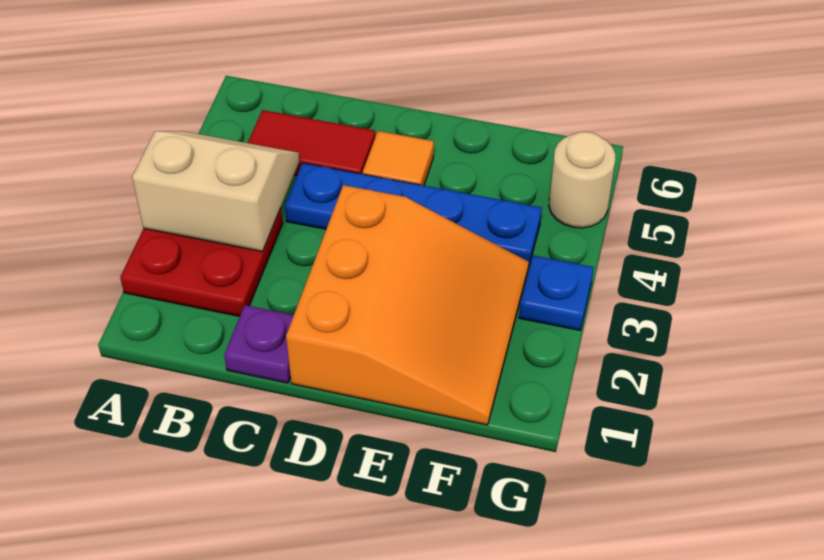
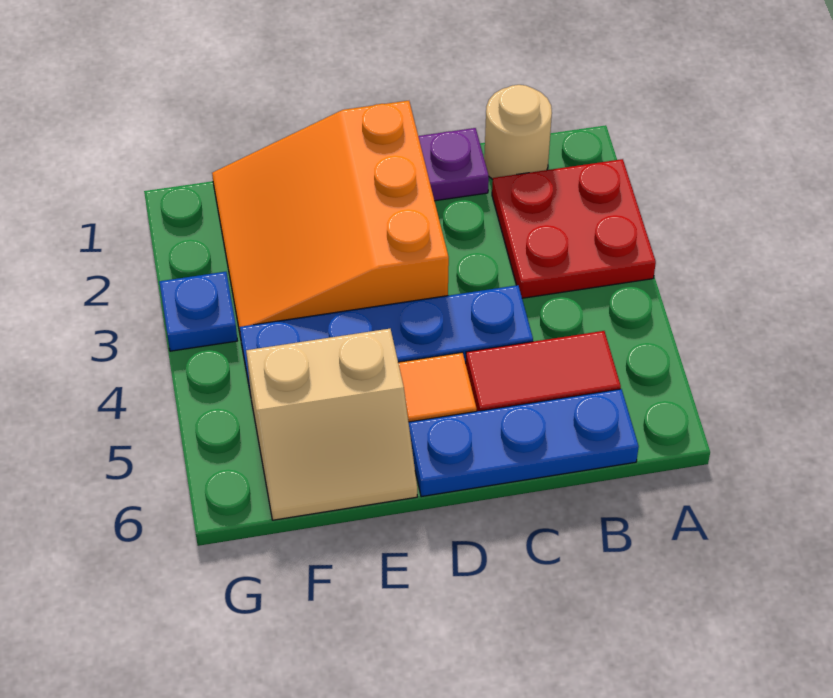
tan 2x2 slope [132,131,299,252] -> tan 2x2 slope moved to [246,329,417,520]
none -> blue 1x3 plate [409,389,639,497]
tan 1x1 round brick [549,132,615,228] -> tan 1x1 round brick moved to [484,85,552,180]

